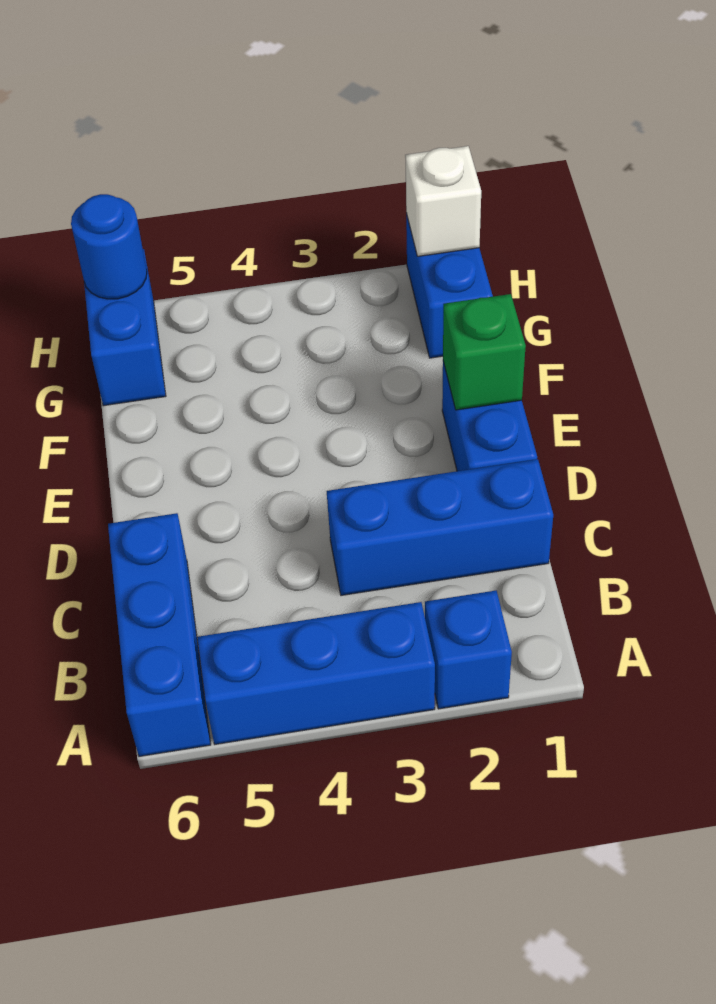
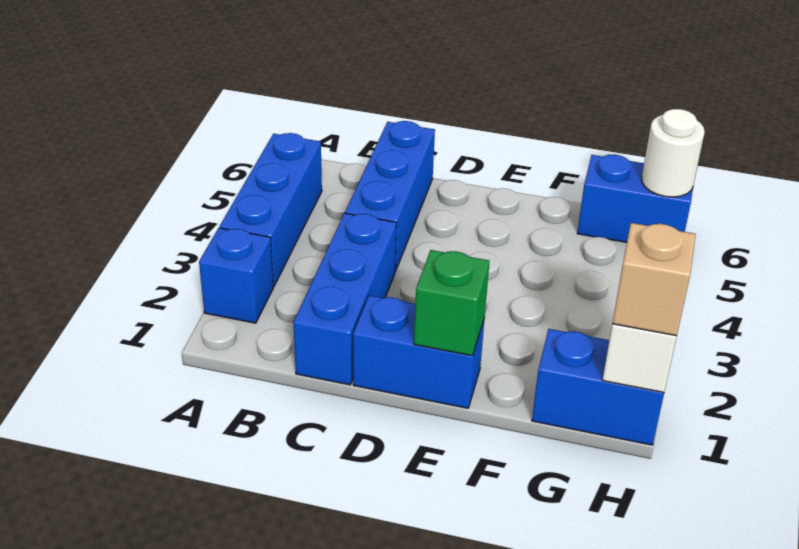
blue 1x3 brick [108,513,211,756] -> blue 1x3 brick turned to [345,121,435,271]
none -> tan 1x1 brick [612,223,696,336]
blue 1x1 round brick [71,194,147,299] -> white 1x1 round brick [642,109,705,197]

